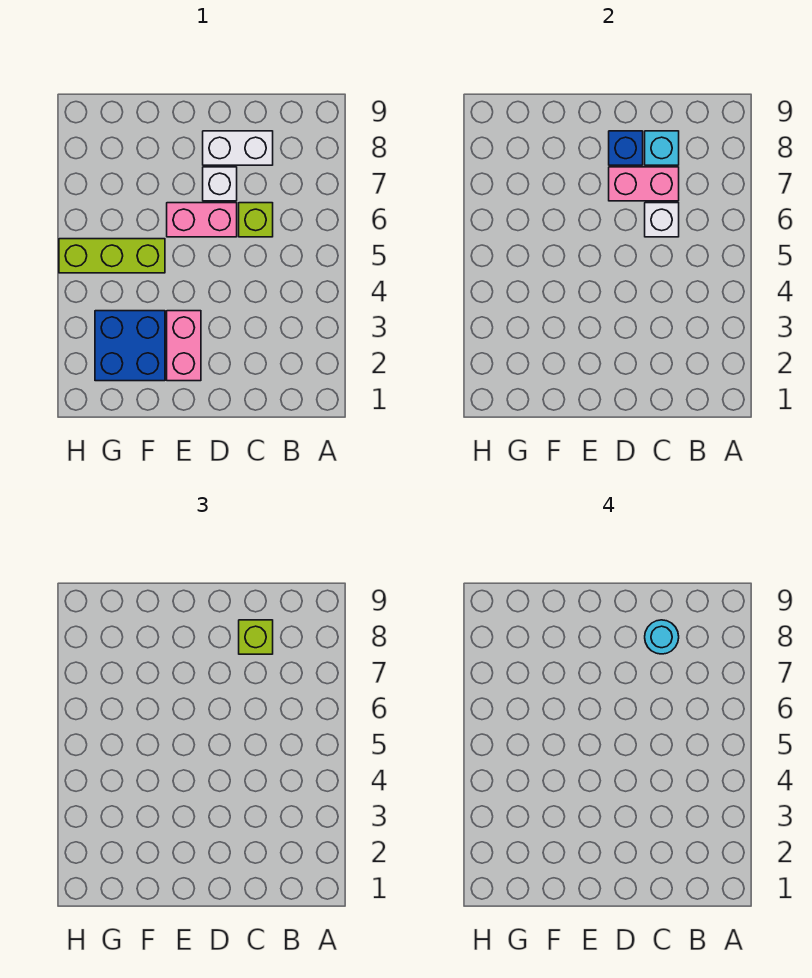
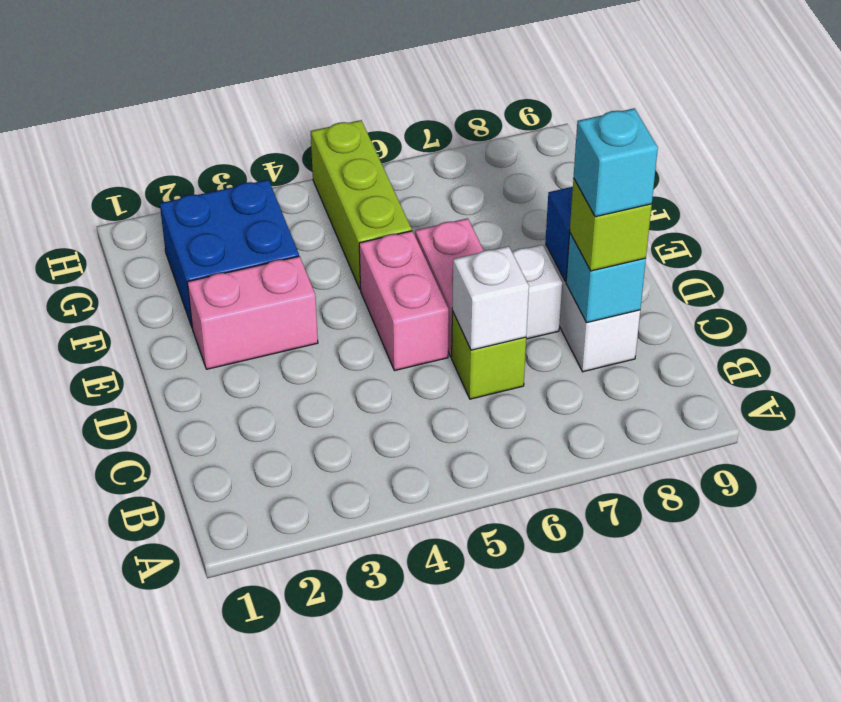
pink 1x2 brick [609,167,679,201] -> pink 1x2 brick moved to [359,231,449,371]
cyan 1x1 round brick [645,620,679,654] -> cyan 1x1 brick [574,108,658,217]

